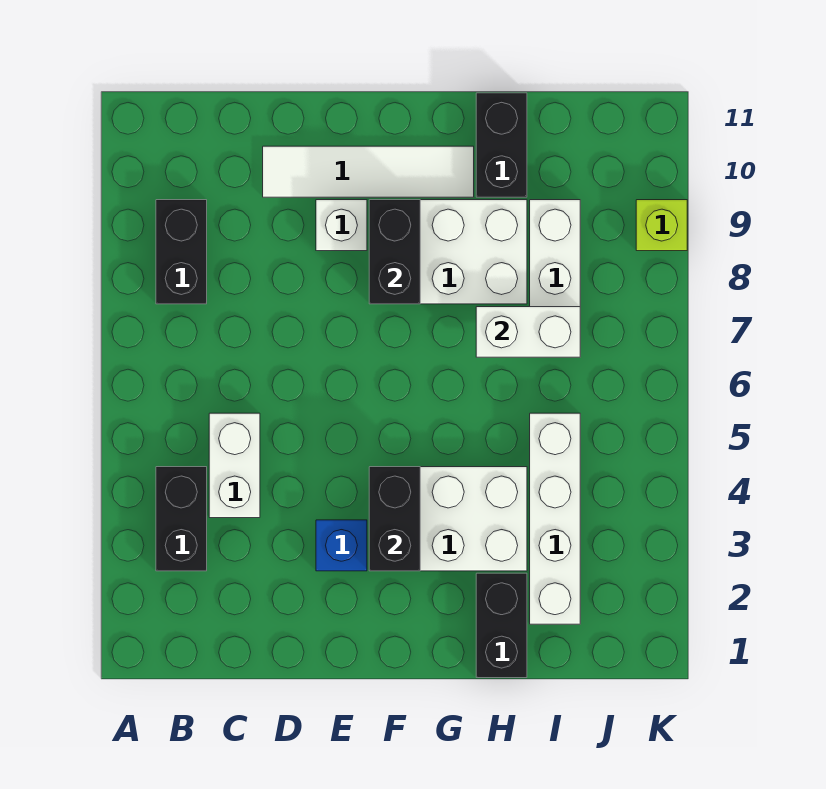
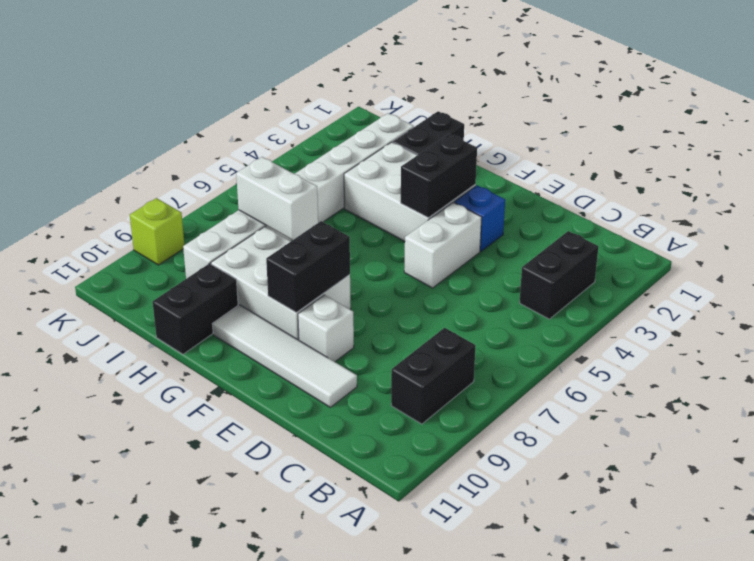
white 1x2 brick [209,413,260,518] -> white 1x2 brick moved to [404,202,482,288]

